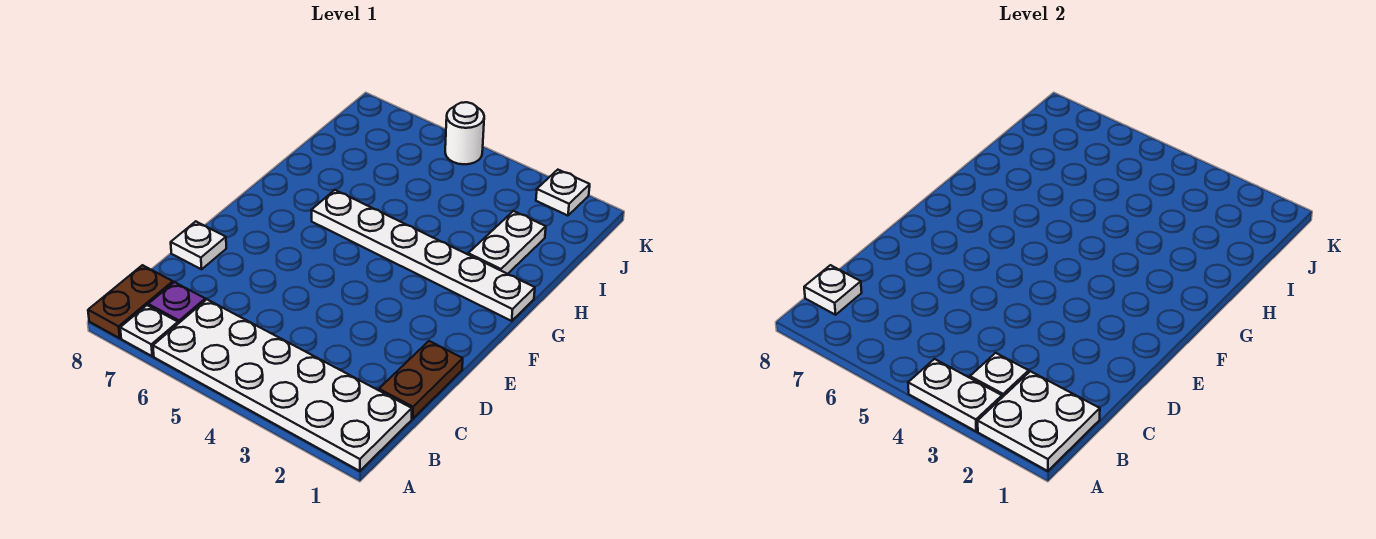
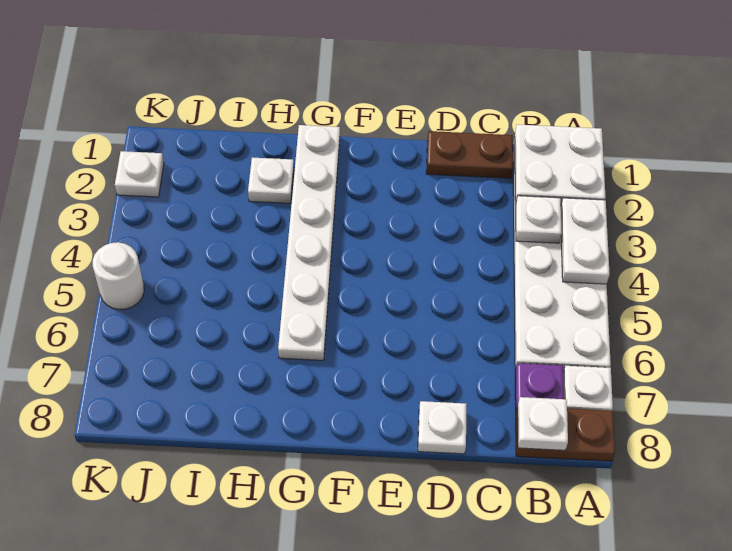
white 1x2 plate [468,211,546,274] -> white 1x1 plate [248,158,294,203]

